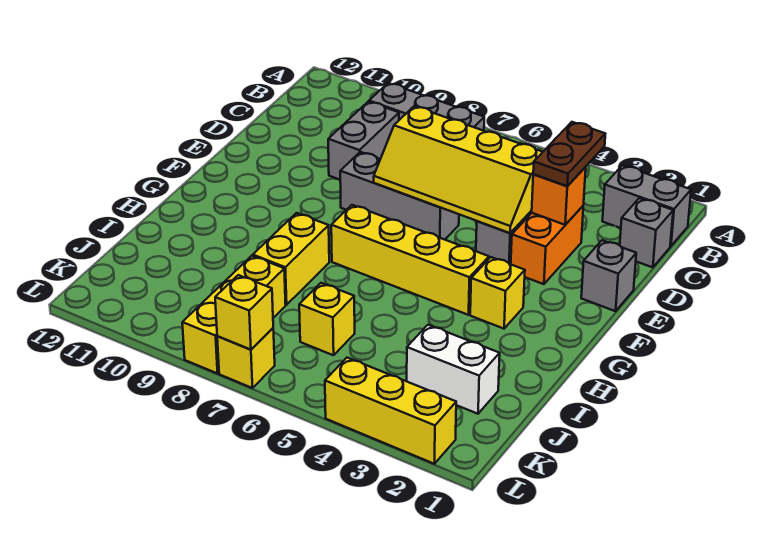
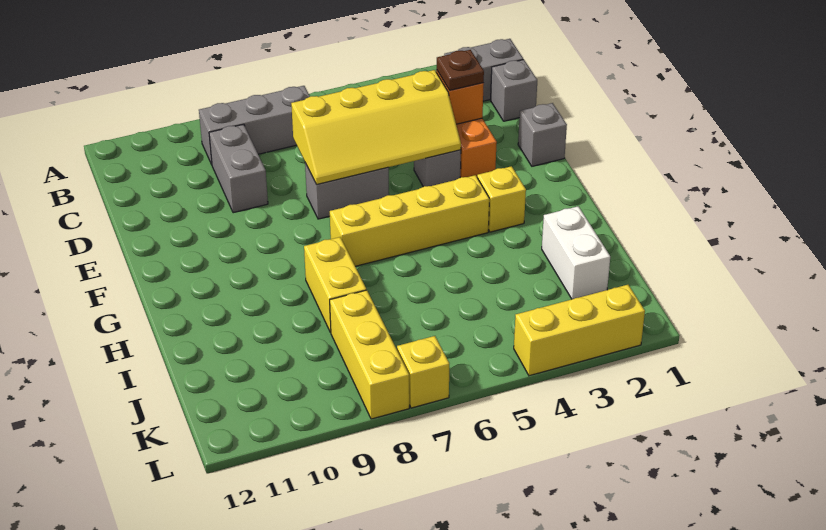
brown 1x2 plate [533,122,605,186] -> brown 1x1 plate [437,50,484,91]
grey 1x3 brick [340,152,459,240] -> grey 1x2 brick [305,163,389,219]
white 1x2 brick [407,325,500,414] -> white 1x2 brick turned to [542,206,610,299]
yellow 1x1 brick [299,283,355,355] -> none
yellow 1x1 brick [215,275,273,350] -> none

